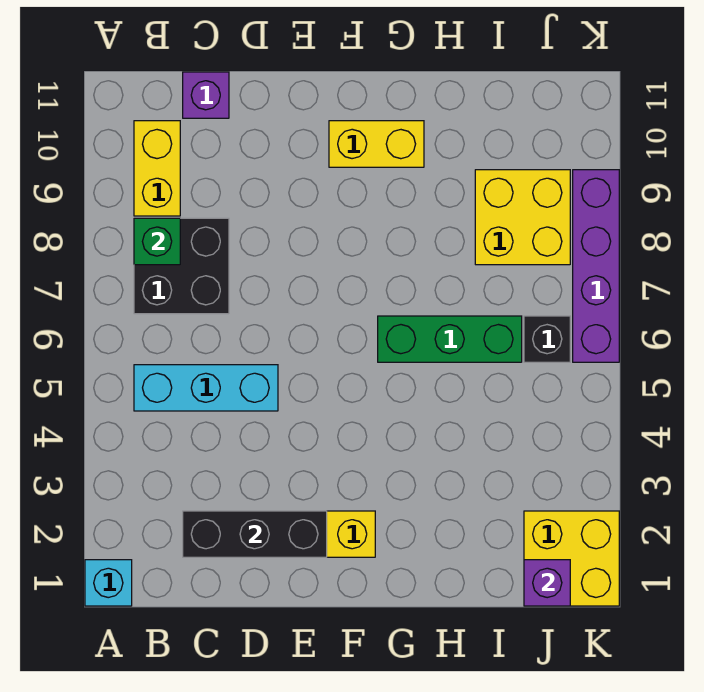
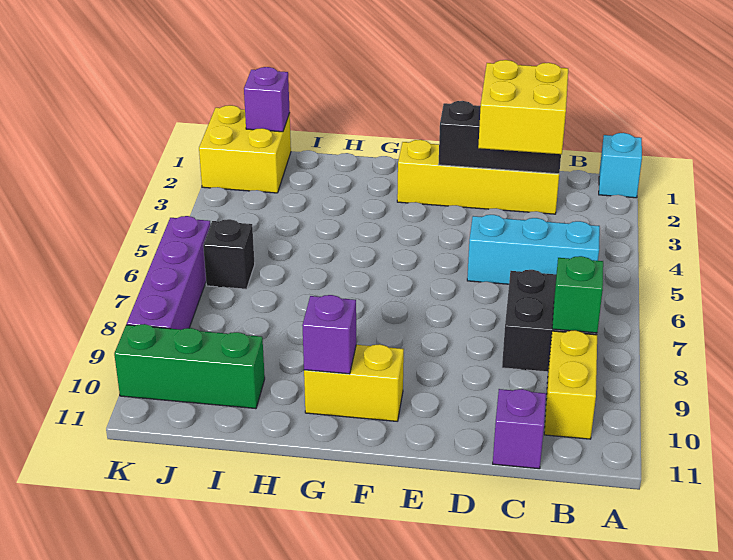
green 1x3 brick [378,316,522,362] -> green 1x3 brick moved to [114,324,265,409]
none -> purple 1x1 brick [302,295,356,374]
yellow 2x2 brick [475,170,570,265] -> yellow 2x2 brick moved to [478,60,568,154]

